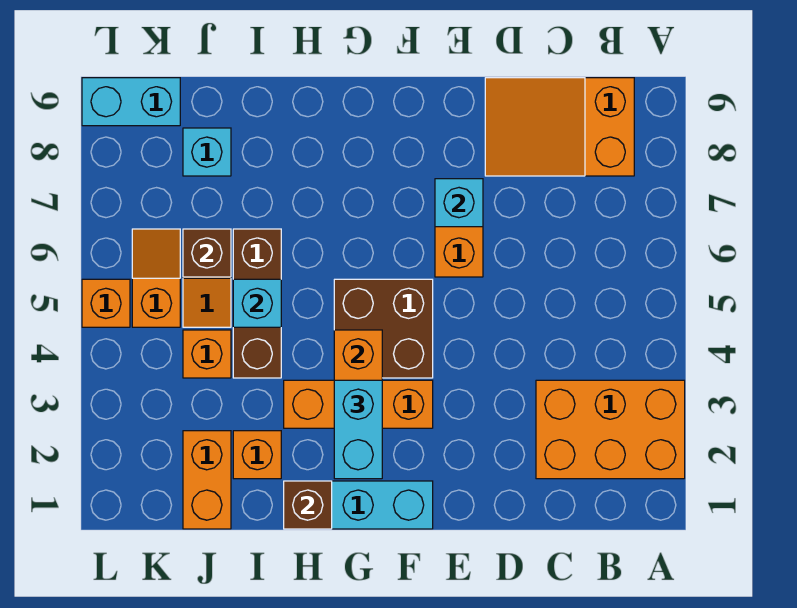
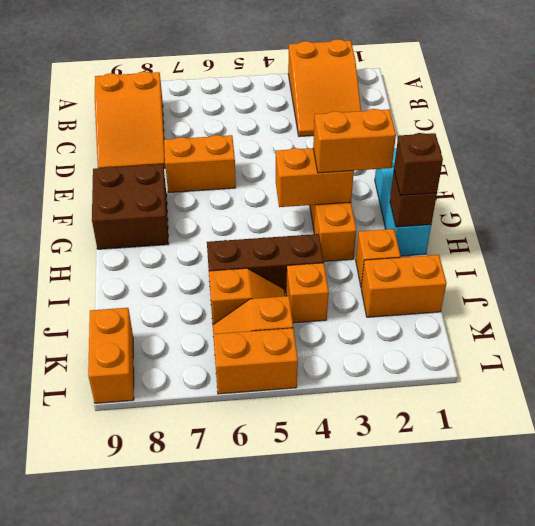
orange 2x3 brick [536,380,685,479] -> orange 2x3 slope [288,39,361,137]
cyan 1x1 brick [435,179,483,227] -> none
brown 2x2 brick [334,279,433,378] -> brown 2x2 brick moved to [92,164,169,249]
cyan 1x2 brick [334,380,382,479] -> orange 1x2 brick [313,109,396,173]
cyan 1x1 brick [233,279,281,327] -> none
brown 1x1 brick [183,229,231,277] -> brown 1x1 brick moved to [394,133,443,195]
cyan 1x1 brick [183,128,231,176] -> none
cyan 1x2 brick [82,78,180,126] -> orange 1x2 brick [88,308,134,403]
orange 1x1 brick [82,279,130,327] -> orange 1x2 brick [213,328,298,394]

